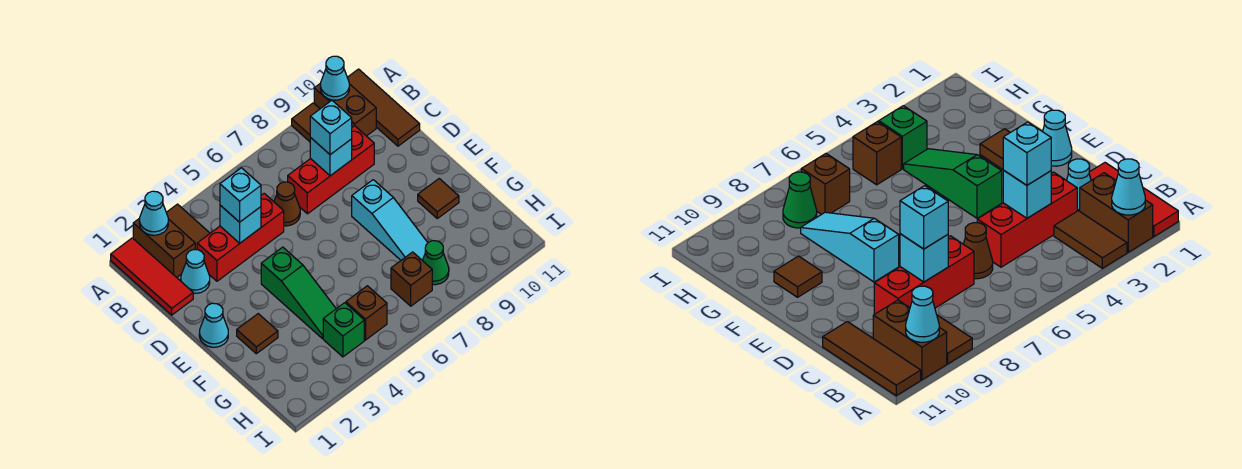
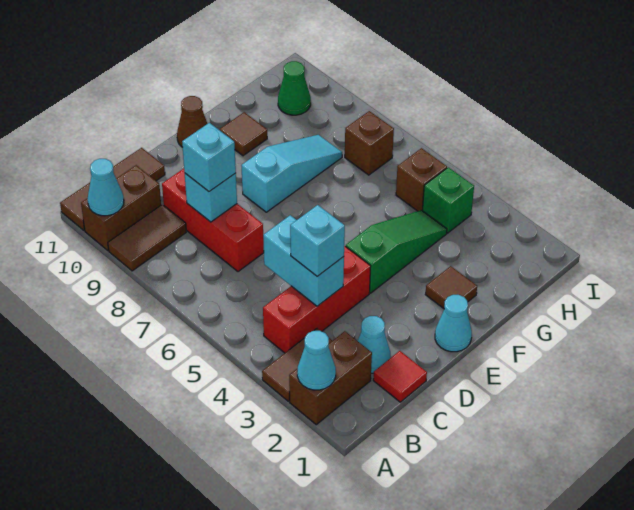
red 1x3 tile [111,238,193,315] -> red 1x1 tile [373,351,427,402]
red 1x3 brick [197,194,284,281] -> red 1x3 brick turned to [263,246,371,353]
cyan 1x1 brick [220,205,261,243] -> cyan 1x2 brick [263,215,344,306]
brown 1x1 cone [274,182,300,226] -> brown 1x1 cone moved to [177,96,207,147]
green 1x1 cone [422,241,449,285] -> green 1x1 cone moved to [278,61,311,115]

